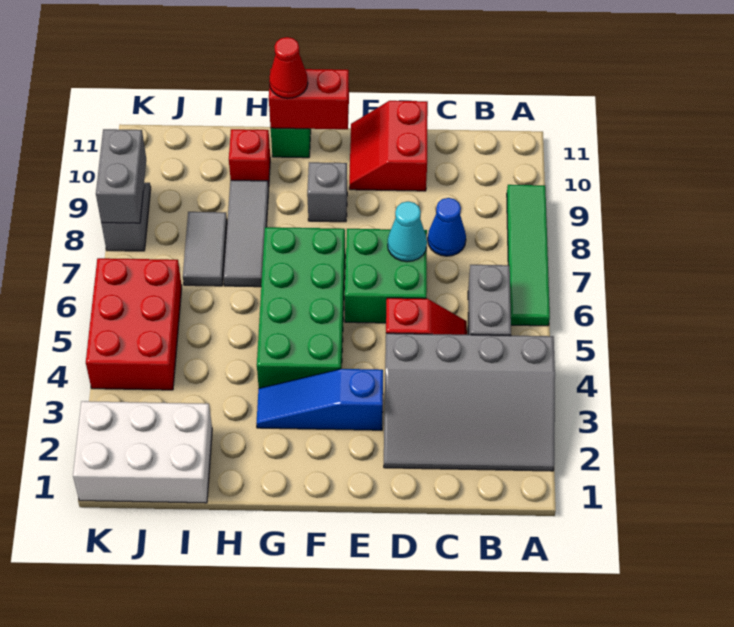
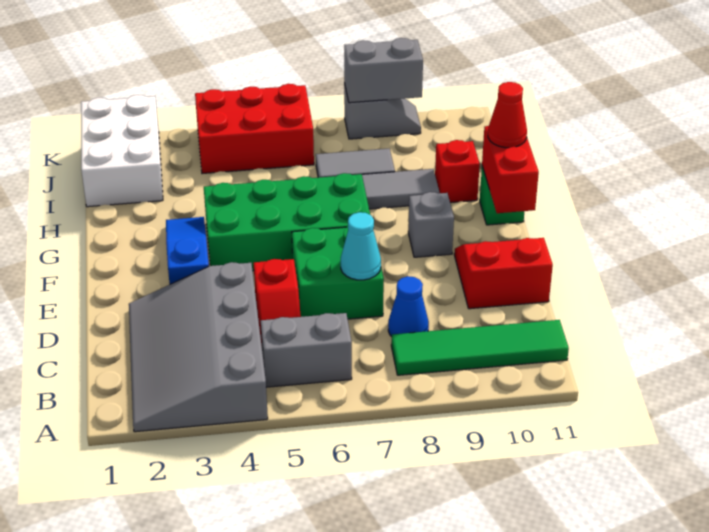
green 1x4 tile [507,185,550,326] -> green 1x4 tile moved to [391,320,569,375]

